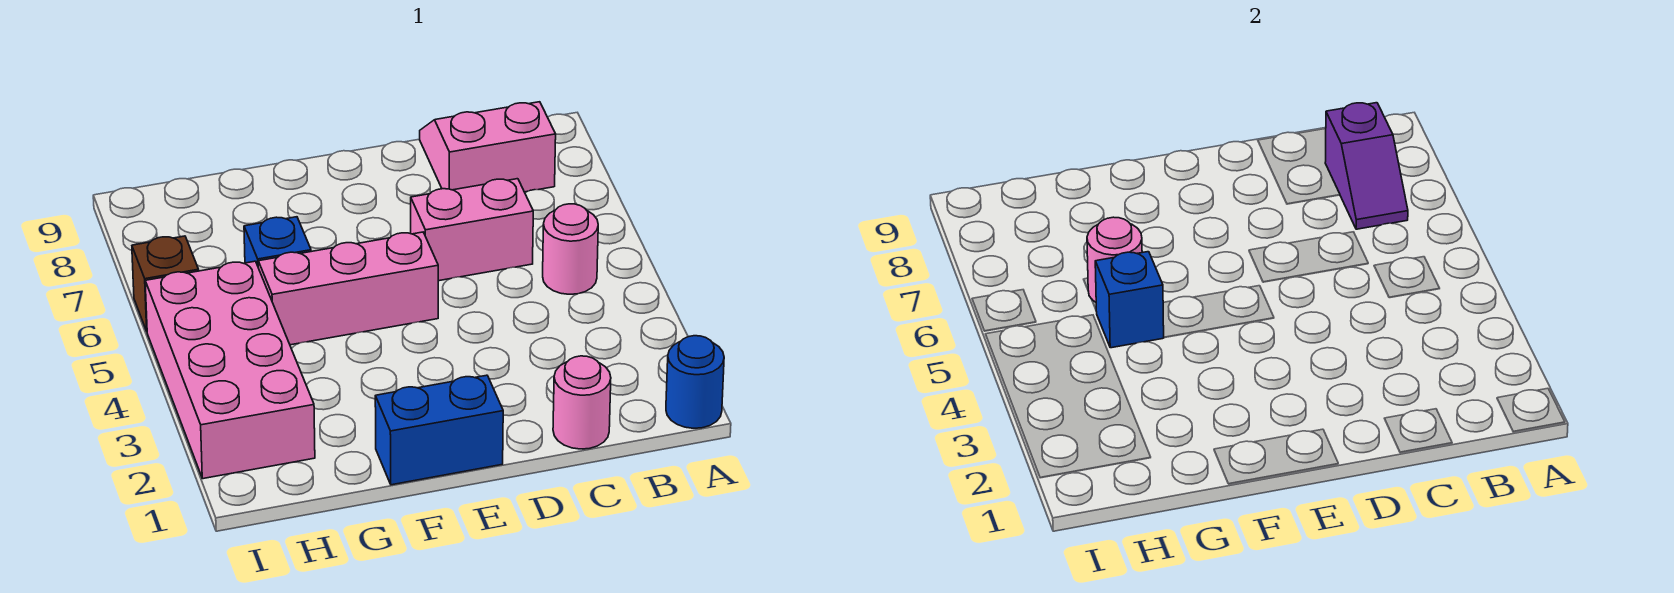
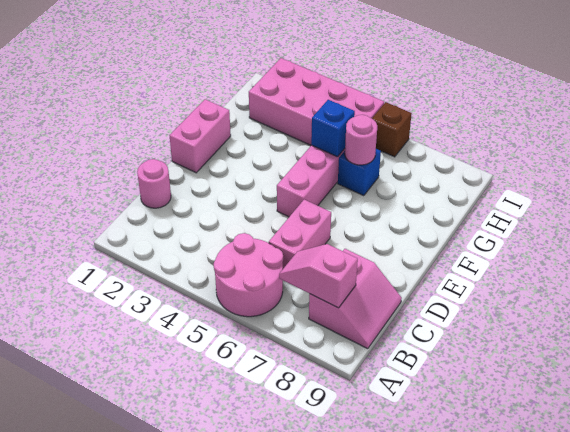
blue 1x1 round brick [666,336,724,428] -> none
pink 1x1 round brick [543,204,598,294] -> pink 2x2 round brick [214,233,283,317]
purple 1x2 slope [1325,103,1408,229] -> pink 1x2 slope [279,244,358,308]
blue 1x2 brick [375,375,503,485] -> pink 1x2 brick [170,99,231,173]

